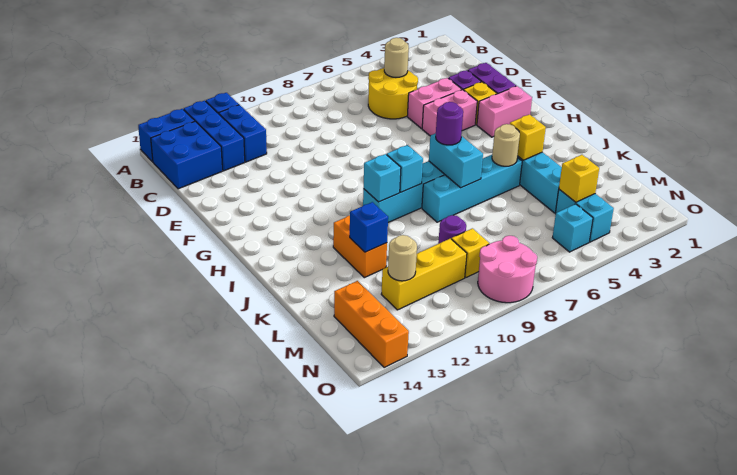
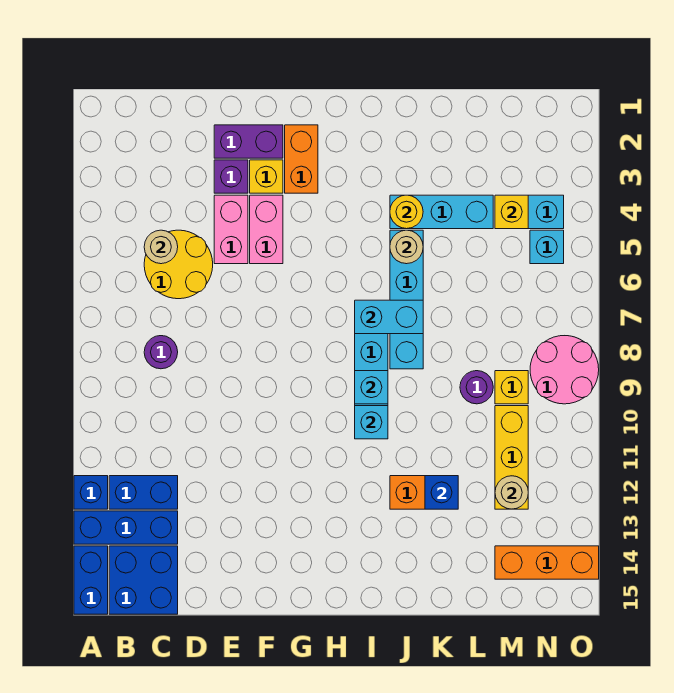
pink 1x2 brick [477,86,532,137] -> orange 1x2 brick [285,125,318,193]
purple 1x1 round brick [436,102,463,145] -> purple 1x1 round brick moved to [144,336,178,369]
yellow 1x1 brick [510,114,546,160] -> yellow 1x1 round brick [390,195,423,229]

